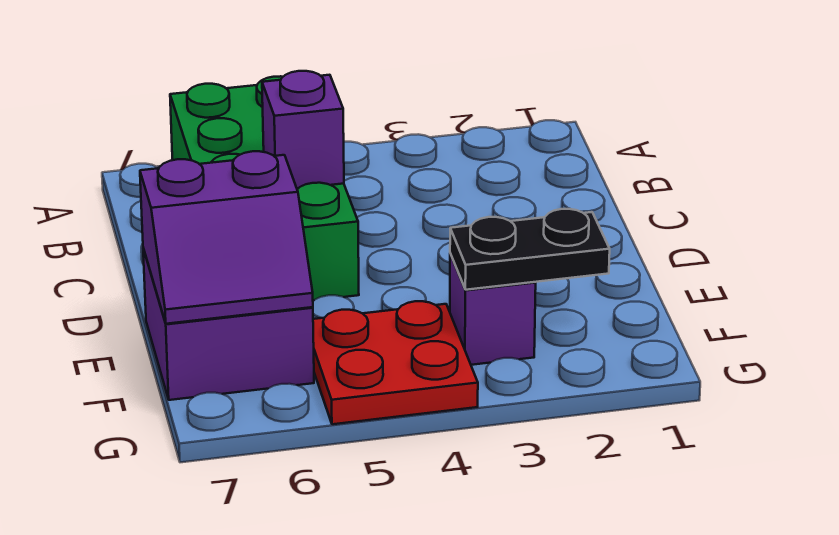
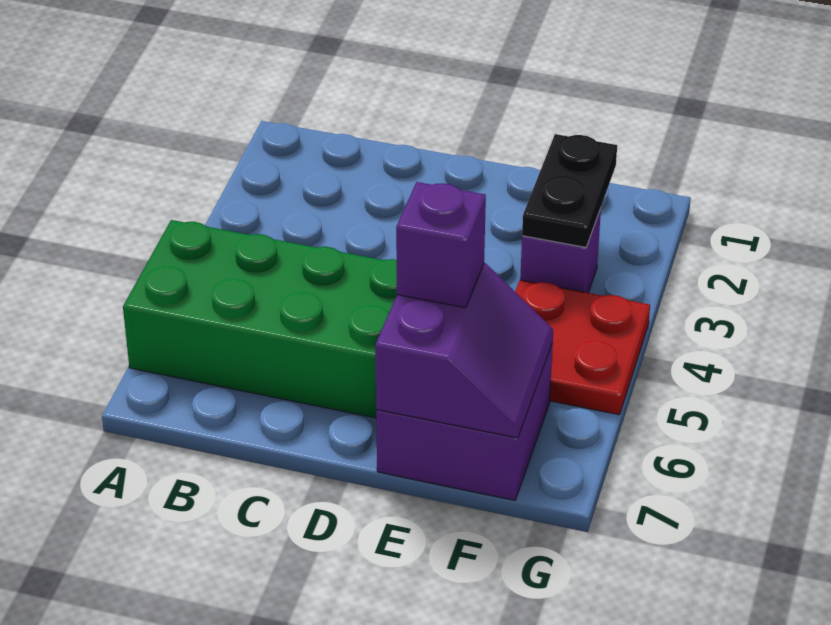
purple 1x1 brick [262,71,344,189] -> purple 1x1 brick moved to [396,182,486,308]

